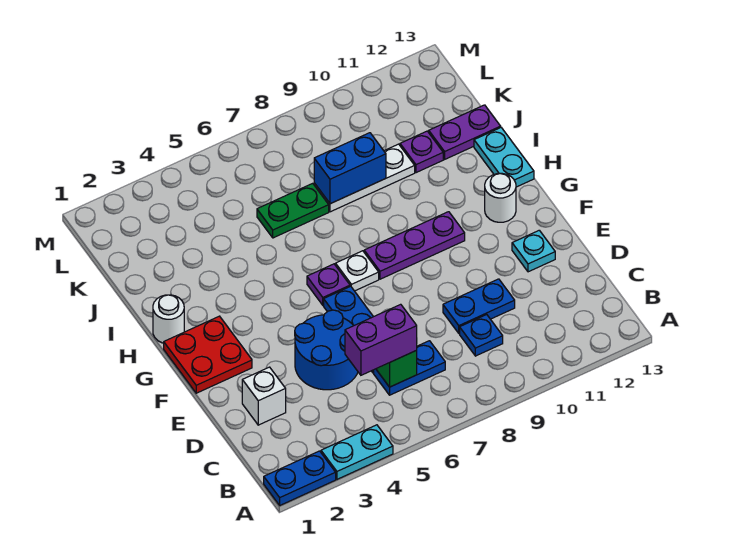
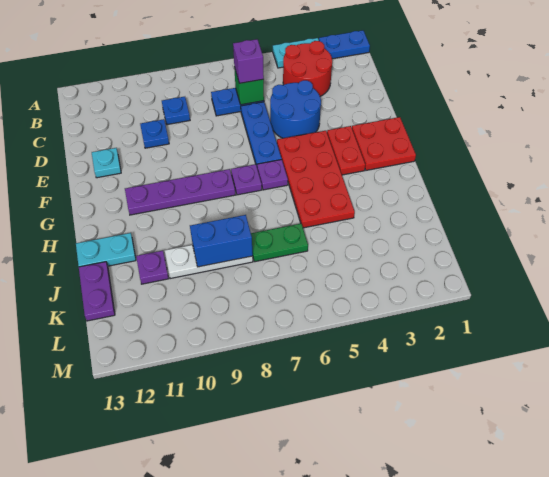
none -> red 2x2 round brick [283,41,332,96]
purple 1x2 brick [345,304,417,375] -> purple 1x1 brick [233,39,264,83]
white 1x1 brick [242,367,286,425] -> none
blue 1x2 plate [443,279,515,333] -> blue 1x1 plate [140,119,169,148]
none -> red 1x2 plate [327,126,365,175]
none -> red 2x4 plate [277,131,355,228]
white 1x1 plate [336,251,379,291] -> purple 1x1 plate [231,164,262,195]
purple 1x3 plate [364,212,465,279] -> purple 1x4 plate [125,169,235,215]
white 1x1 round brick [485,173,516,222] -> none
white 1x1 round brick [153,295,184,343] -> none
cyan 1x2 plate [474,128,534,187] -> cyan 1x2 plate turned to [76,233,136,267]
purple 1x2 plate [429,105,501,159] -> purple 1x2 plate turned to [79,262,115,321]

